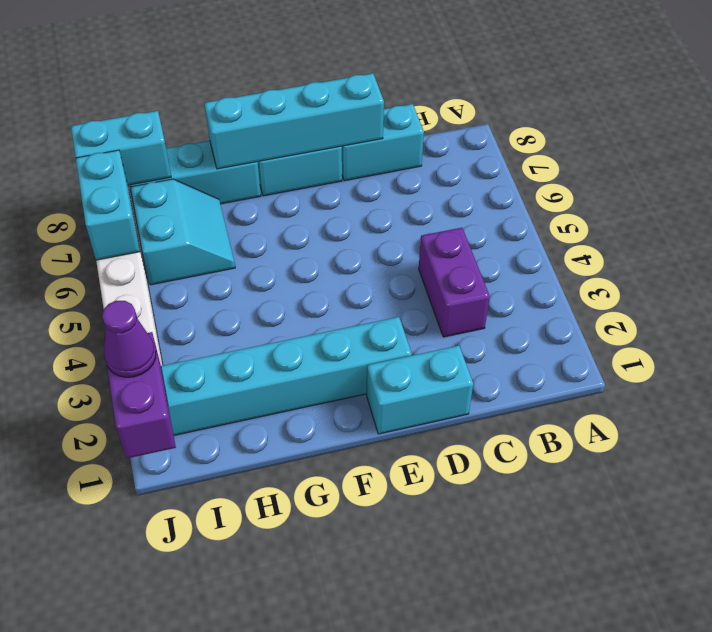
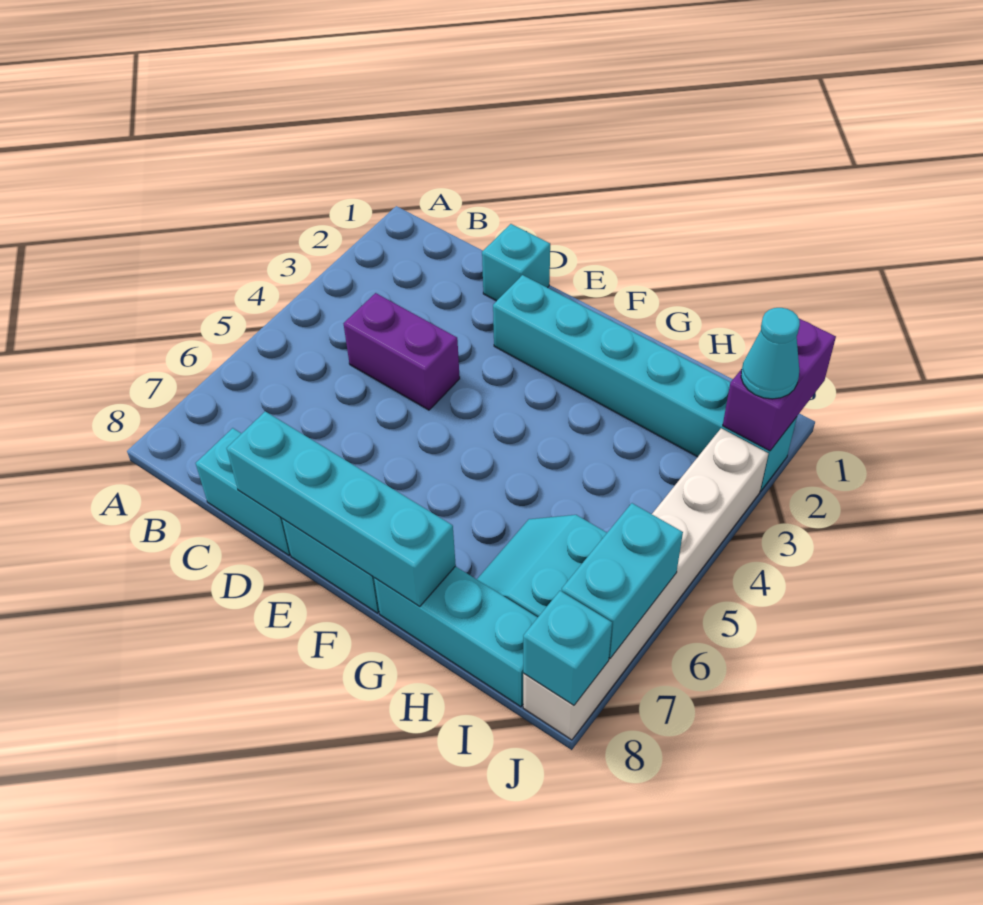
purple 1x2 brick [419,228,490,337] -> purple 1x2 brick turned to [344,293,460,410]
cyan 1x2 brick [367,346,473,434] -> cyan 1x1 brick [482,224,550,301]
cyan 1x2 brick [71,111,171,185] -> cyan 1x1 brick [523,591,612,705]
purple 1x1 cone [102,301,156,377] -> cyan 1x1 cone [741,308,800,399]

